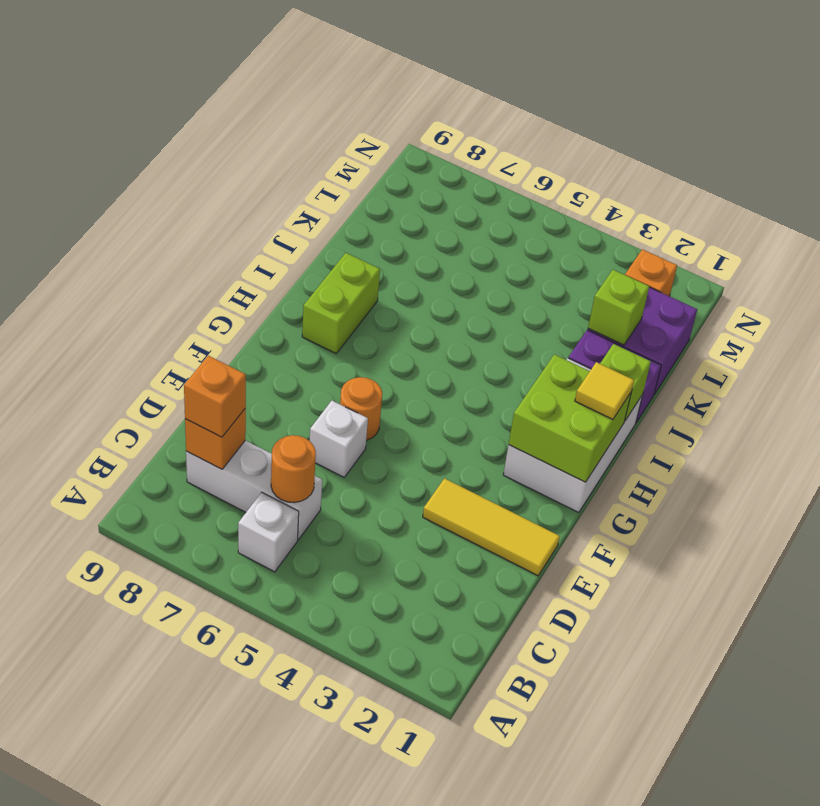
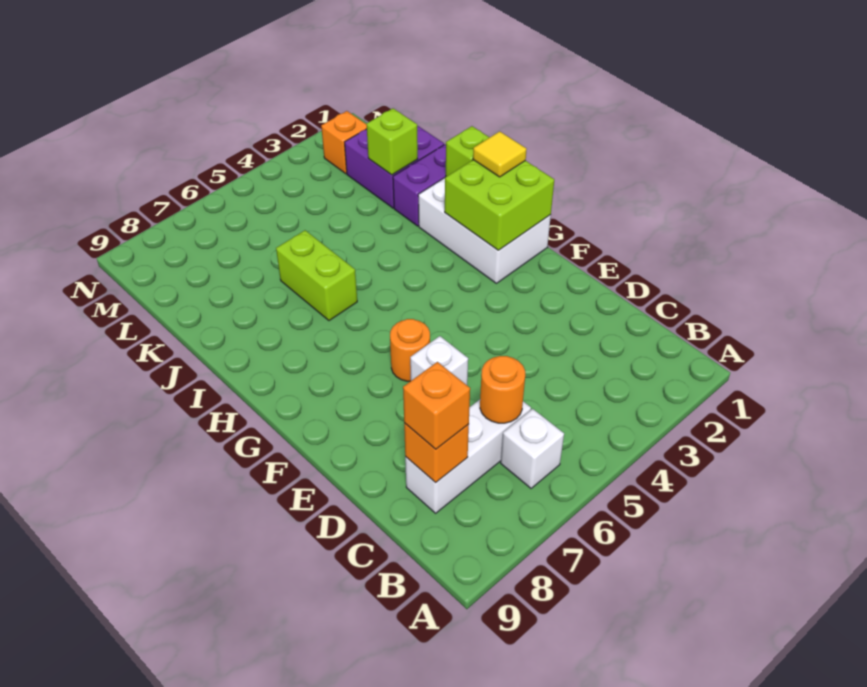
yellow 1x3 tile [423,478,560,576] -> none
lime 1x2 brick [302,253,380,353] -> lime 1x2 brick moved to [276,230,357,321]

